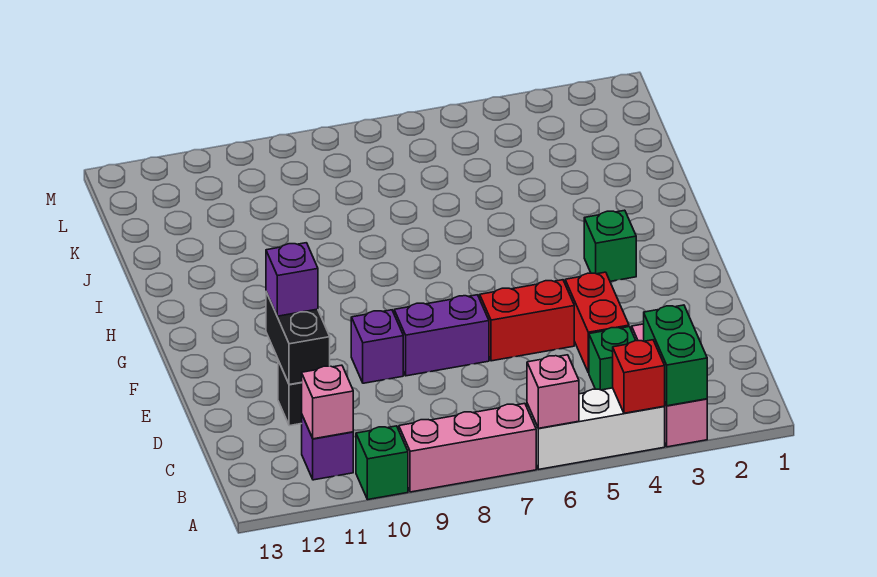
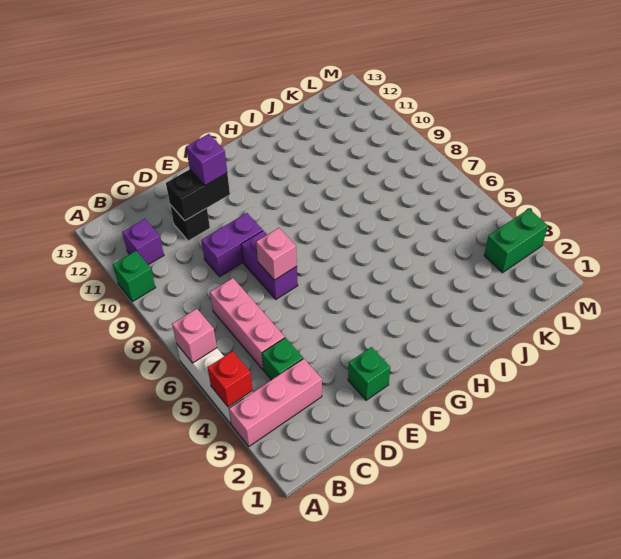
green 1x2 brick [644,305,707,406] -> green 1x2 brick moved to [484,209,548,273]
pink 1x3 brick [399,403,536,492] -> pink 1x3 brick moved to [210,278,285,370]
pink 1x1 brick [302,365,353,439] -> pink 1x1 brick moved to [256,228,297,280]
red 1x2 brick [565,272,629,373] -> none
red 1x2 brick [479,280,574,361] -> none
purple 1x1 brick [351,310,403,383] -> purple 1x2 brick [201,213,263,276]
green 1x1 brick [584,210,636,281] -> green 1x1 brick moved to [348,347,390,400]

